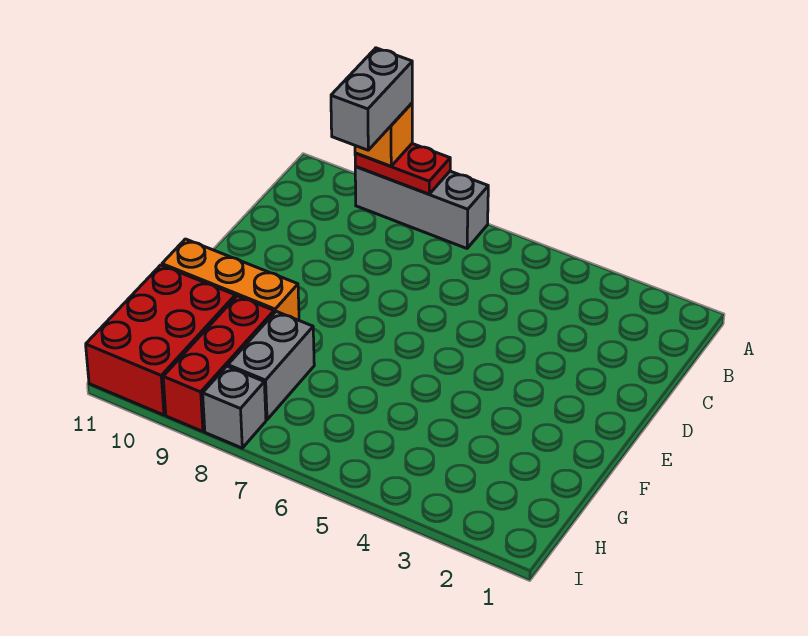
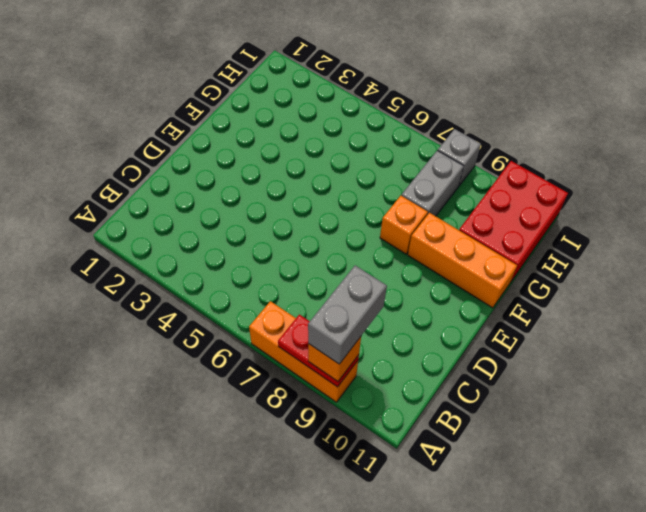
grey 1x3 brick [355,167,488,248] -> orange 1x3 brick [249,301,358,402]
none -> orange 1x1 brick [380,196,428,254]
red 1x3 brick [163,296,274,431] -> none

